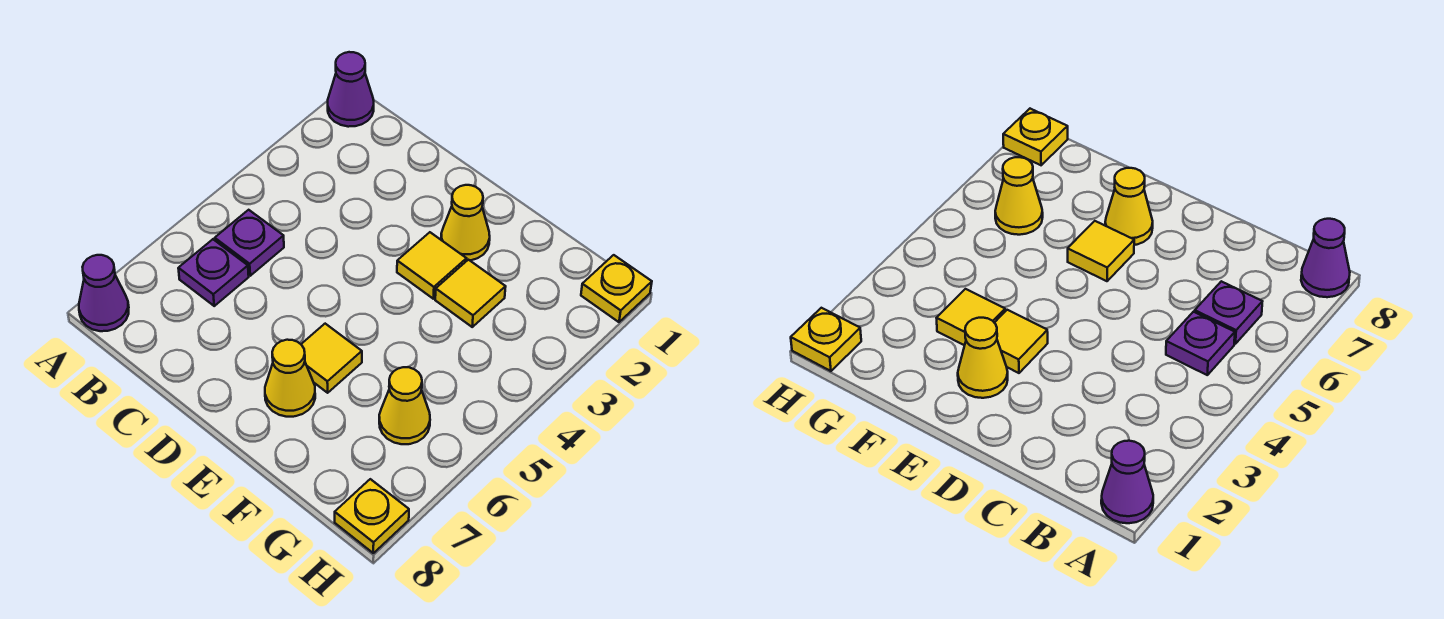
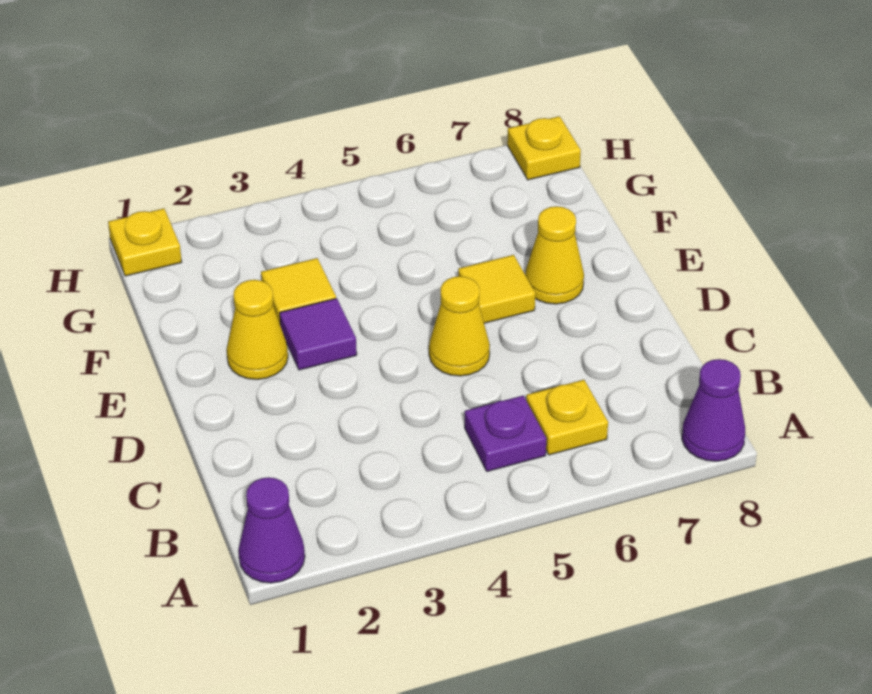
purple 1x1 plate [178,239,249,306] -> yellow 1x1 plate [526,380,608,455]
yellow 1x1 tile [397,232,466,299] -> purple 1x1 tile [280,298,357,370]
yellow 1x1 cone [379,367,430,444] -> yellow 1x1 cone moved to [429,276,490,376]

